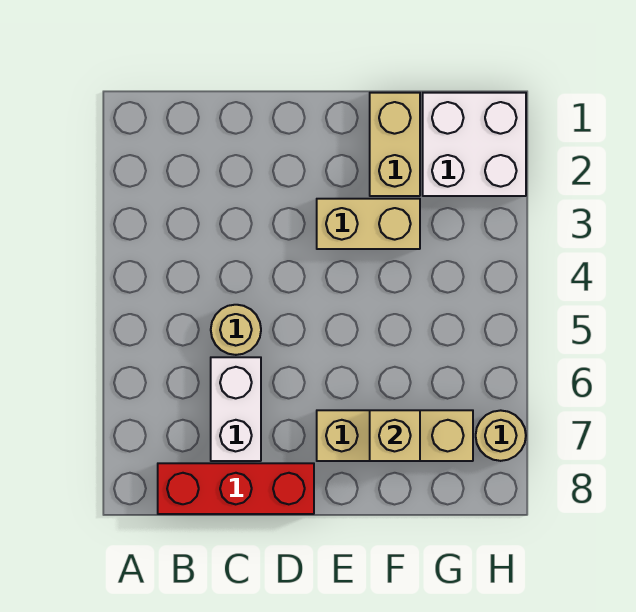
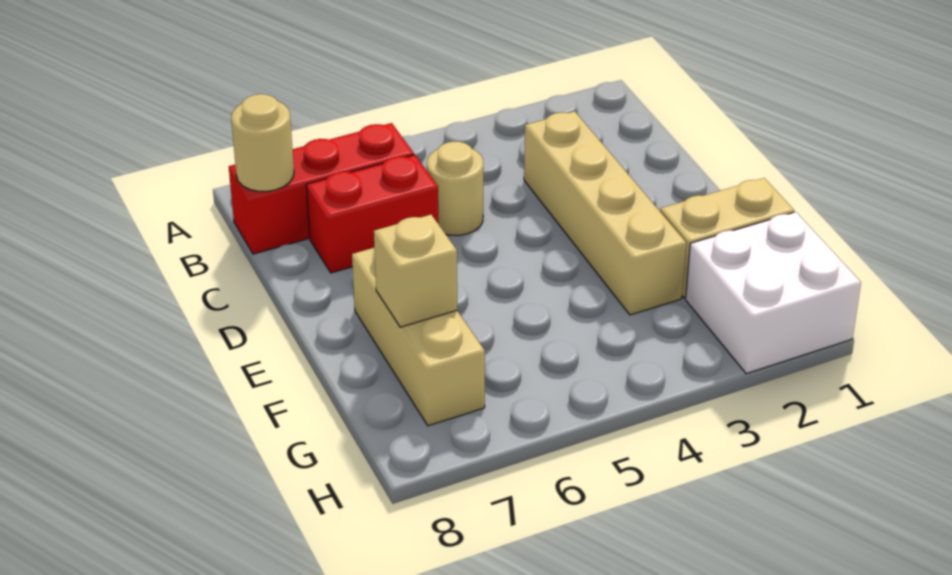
red 1x3 brick [158,463,314,514] -> red 1x3 brick turned to [229,123,414,254]
white 1x2 brick [211,357,261,461] -> red 1x2 brick [306,155,438,273]
tan 1x2 brick [317,199,420,249] -> tan 1x4 brick [524,111,686,315]
tan 1x1 round brick [476,410,526,461] -> tan 1x1 round brick moved to [231,94,294,192]

